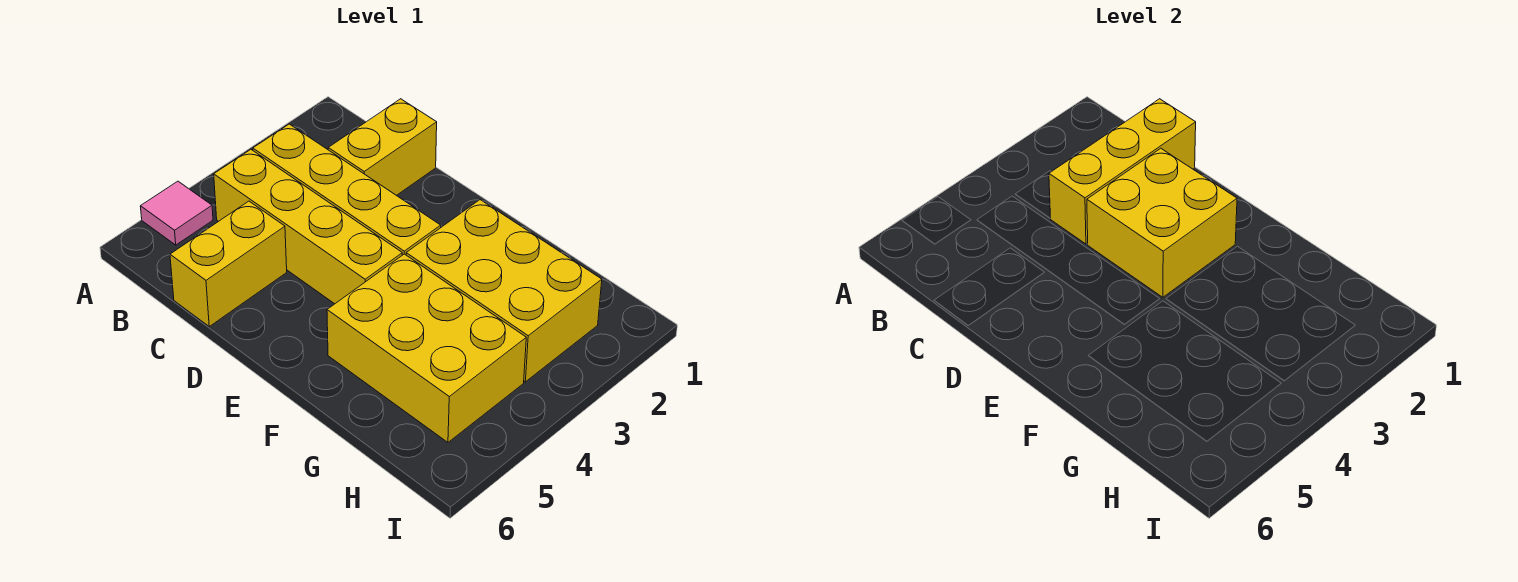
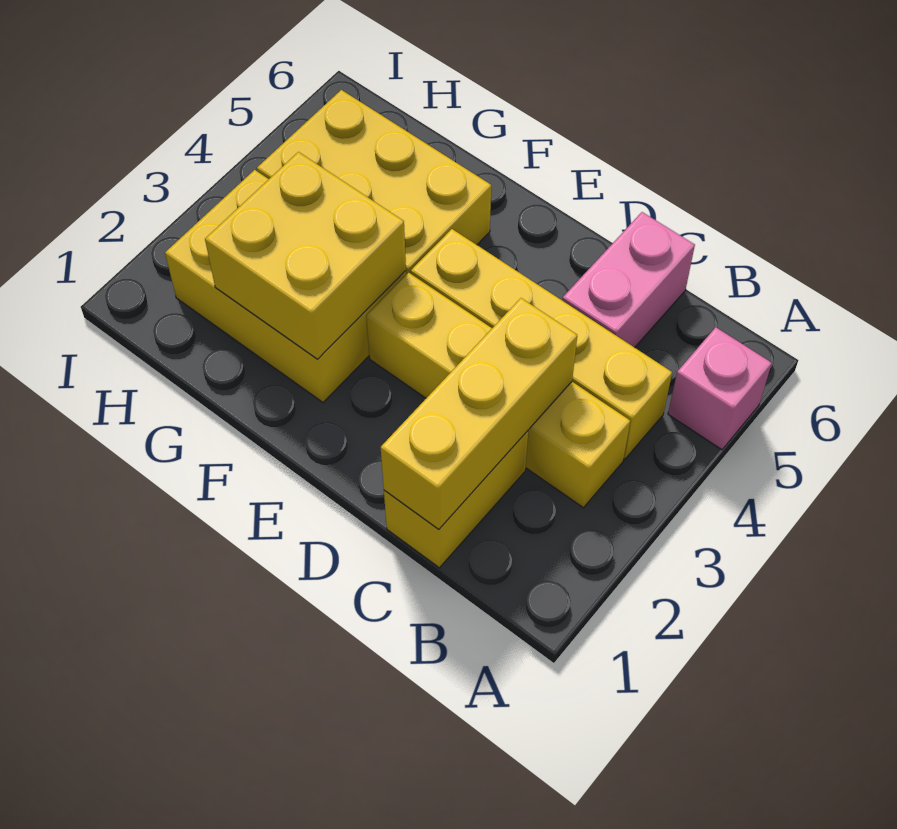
pink 1x1 tile [140,181,213,245] -> pink 1x1 brick [668,327,772,450]
yellow 1x2 brick [170,201,287,326] -> pink 1x2 brick [562,212,695,348]
yellow 2x2 brick [1087,148,1237,297] -> yellow 2x2 brick moved to [205,152,406,359]

